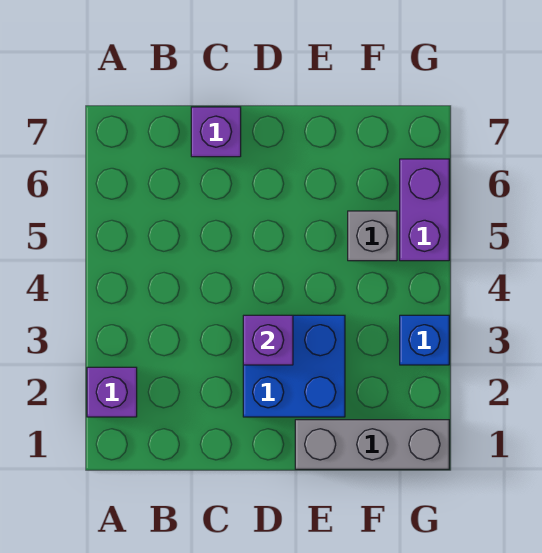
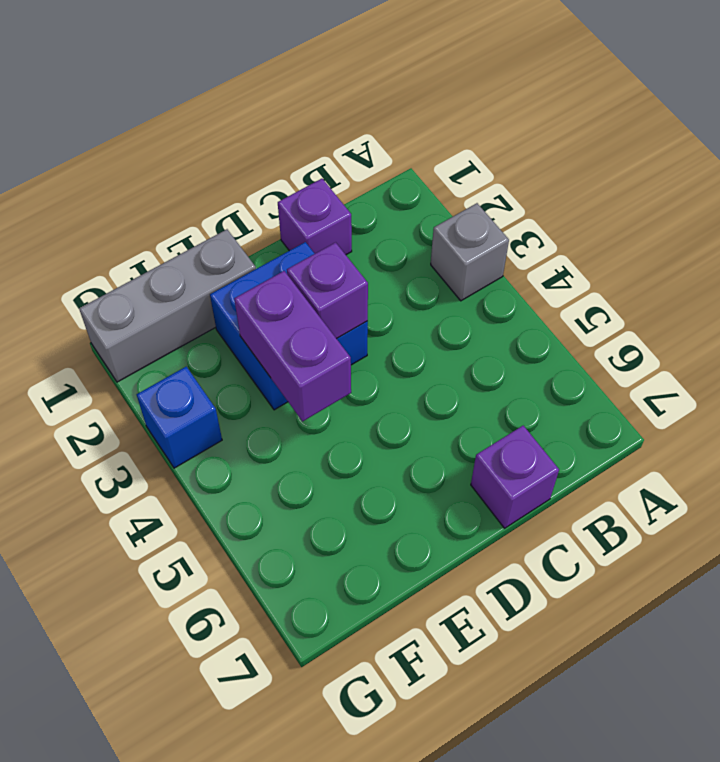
purple 1x1 brick [87,367,137,417] -> purple 1x1 brick moved to [278,179,352,255]
grey 1x1 brick [348,211,397,261] -> grey 1x1 brick moved to [431,203,509,301]
purple 1x2 brick [400,159,449,261] -> purple 1x2 brick moved to [234,271,351,421]

